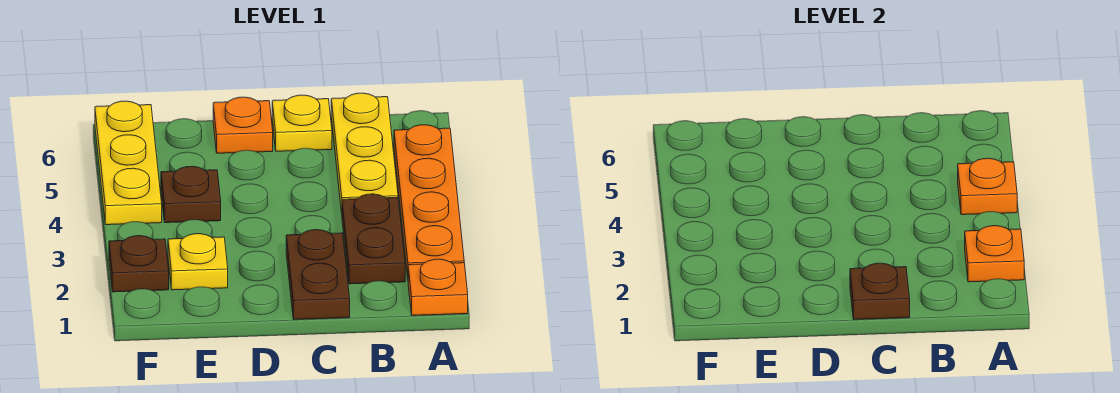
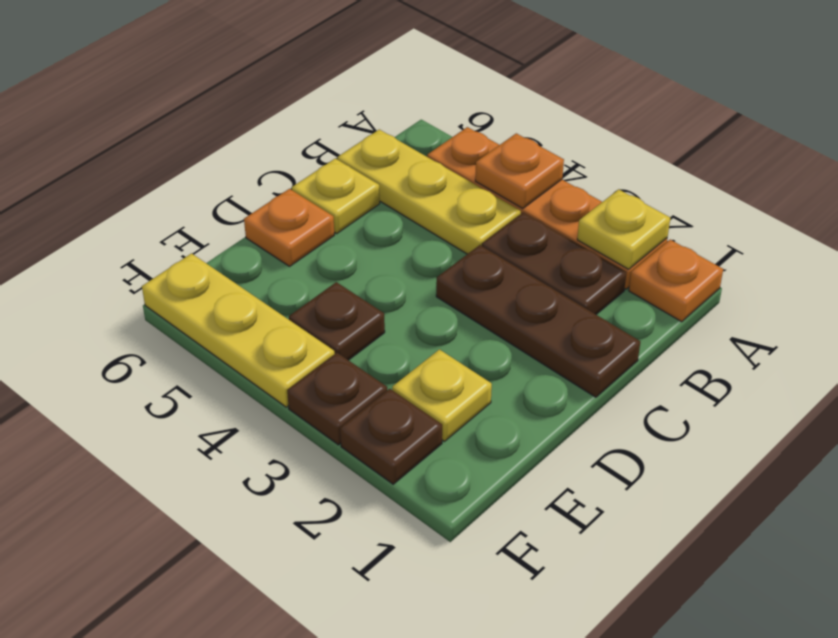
orange 1x1 plate [965,226,1024,282] -> yellow 1x1 plate [577,189,670,269]
brown 1x2 plate [286,230,350,319] -> brown 1x3 plate [436,245,640,397]
brown 1x1 plate [850,263,910,319] -> brown 1x1 plate moved to [287,353,387,445]

